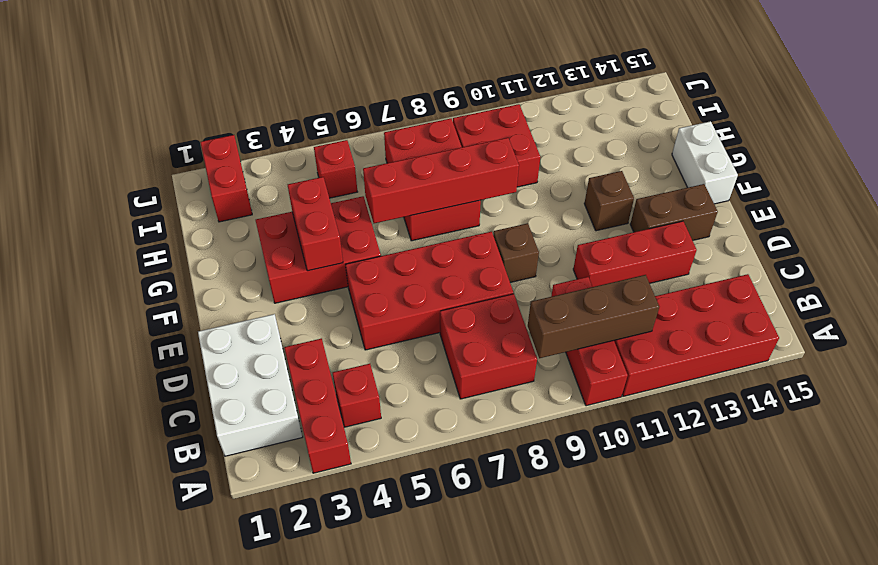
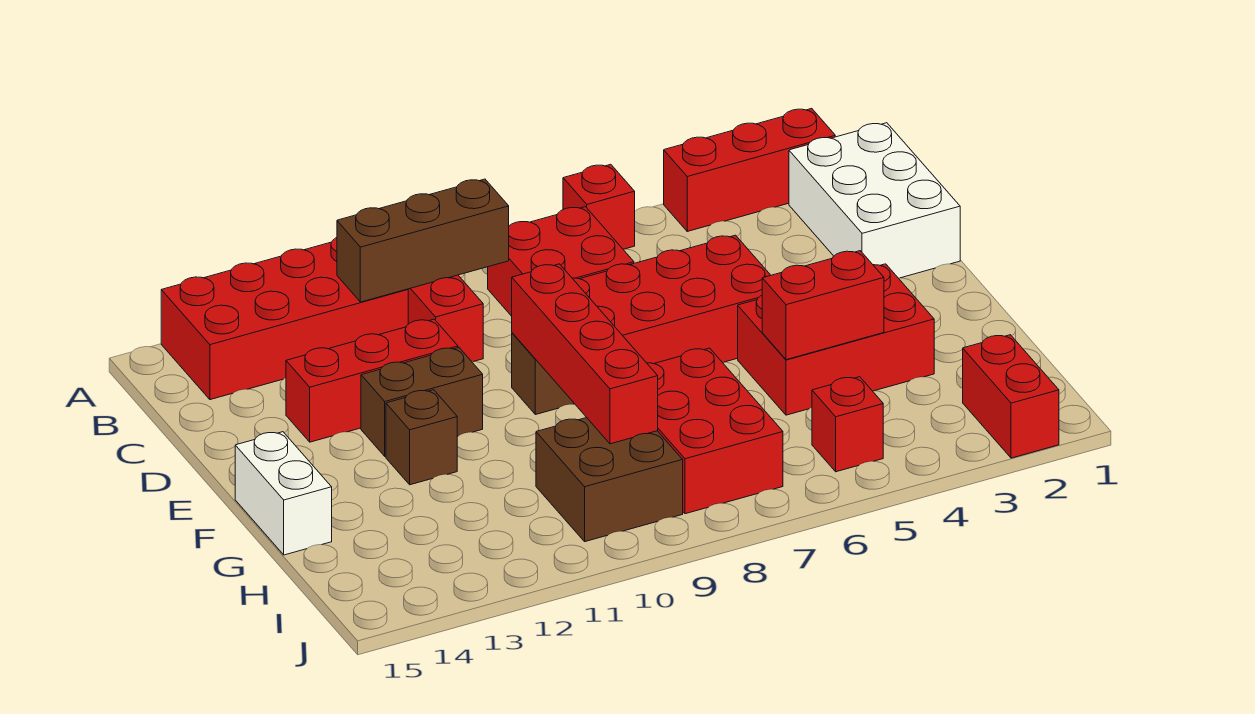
red 1x3 brick [284,338,351,473] -> red 1x3 brick turned to [664,109,835,231]
red 1x1 brick [333,364,381,427] -> red 1x1 brick moved to [563,164,635,249]
brown 1x2 brick [630,184,718,241] -> brown 1x2 brick moved to [361,348,483,456]
red 1x2 brick [288,177,343,271] -> red 1x2 brick turned to [762,251,884,360]
red 1x4 brick [363,138,519,223] -> red 1x4 brick turned to [512,264,658,444]
red 2x2 brick [453,104,540,187] -> brown 2x2 brick [536,418,683,542]

